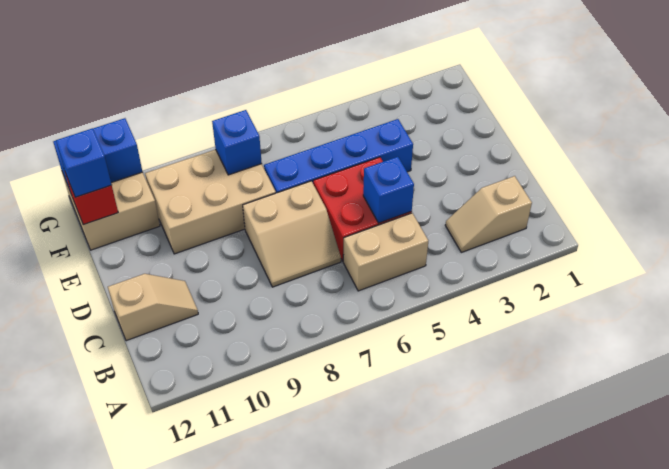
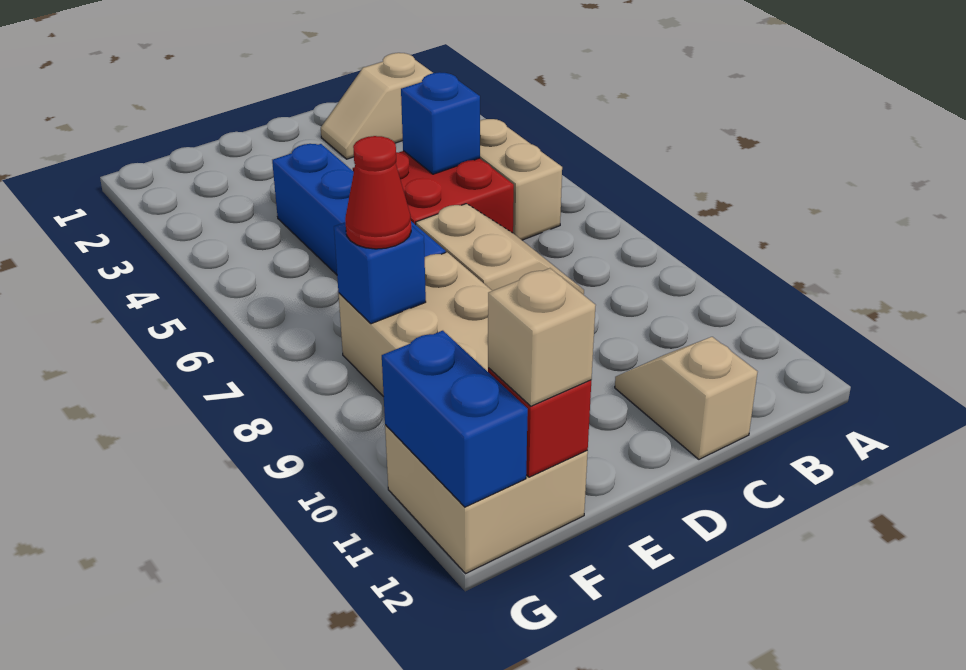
tan 1x2 slope [445,176,532,252] -> tan 1x2 slope turned to [321,53,433,159]
none -> red 1x1 cone [345,136,411,249]
blue 1x1 brick [56,128,111,197] -> tan 1x1 brick [488,268,596,406]

